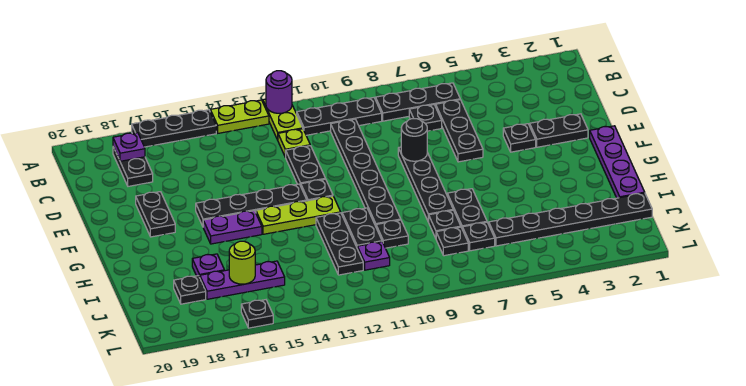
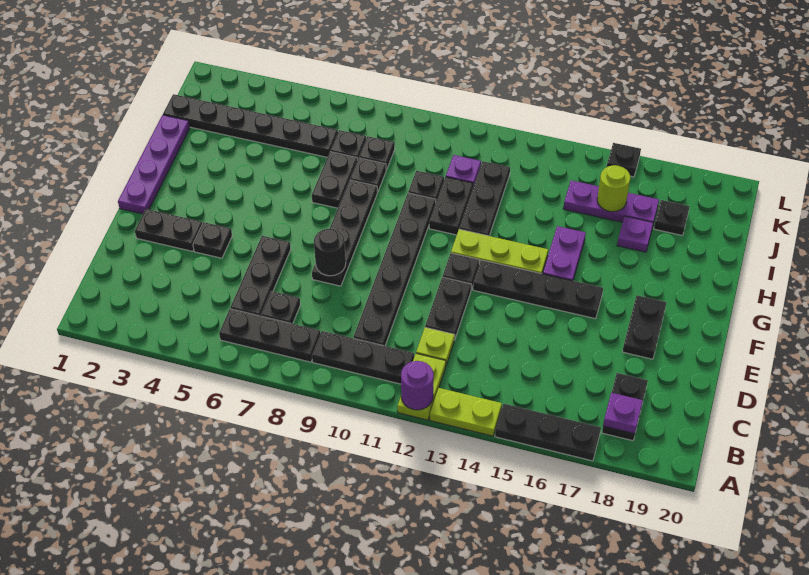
purple 1x2 plate [203,211,262,244] -> purple 1x2 plate turned to [542,226,586,281]

